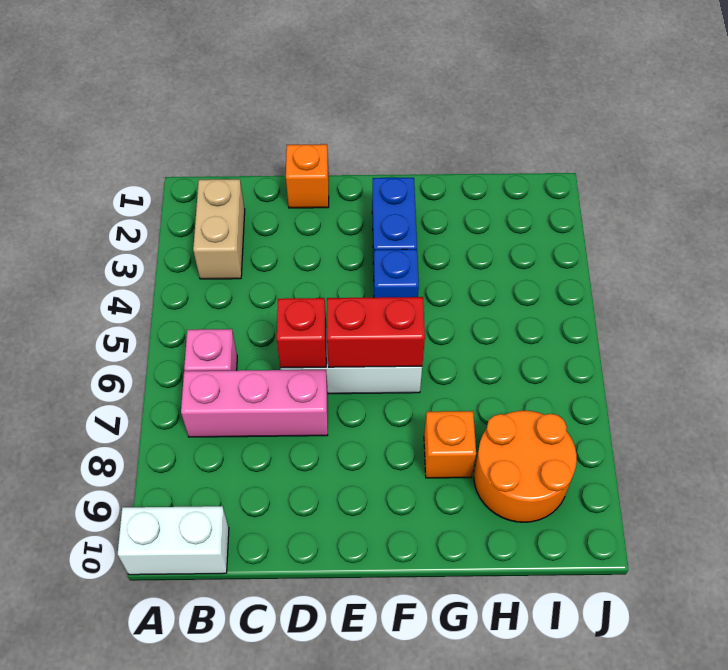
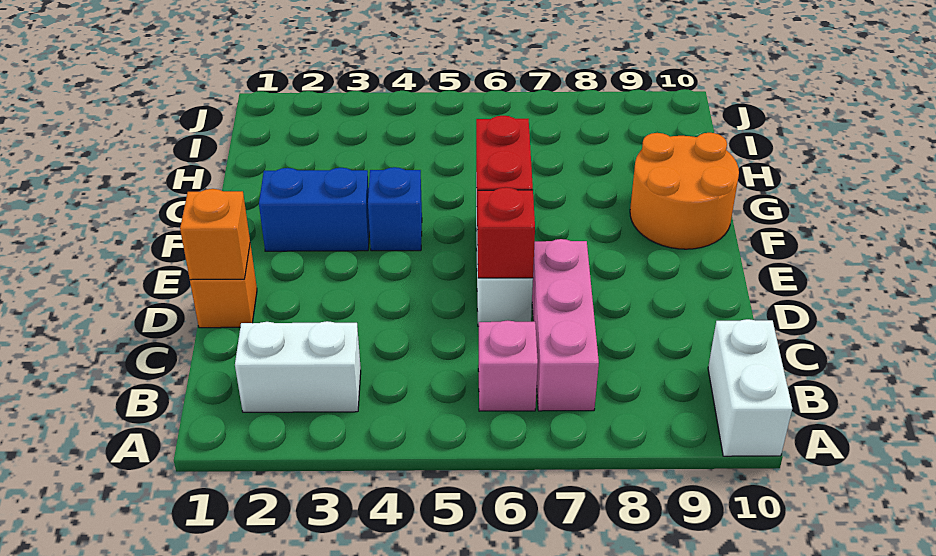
tan 1x2 brick [193,179,245,279] -> white 1x2 brick [235,321,361,412]
orange 1x1 brick [424,411,476,478] -> orange 1x1 brick moved to [180,189,250,280]
orange 2x2 round brick [474,411,577,522] -> orange 2x2 round brick moved to [630,133,739,249]

